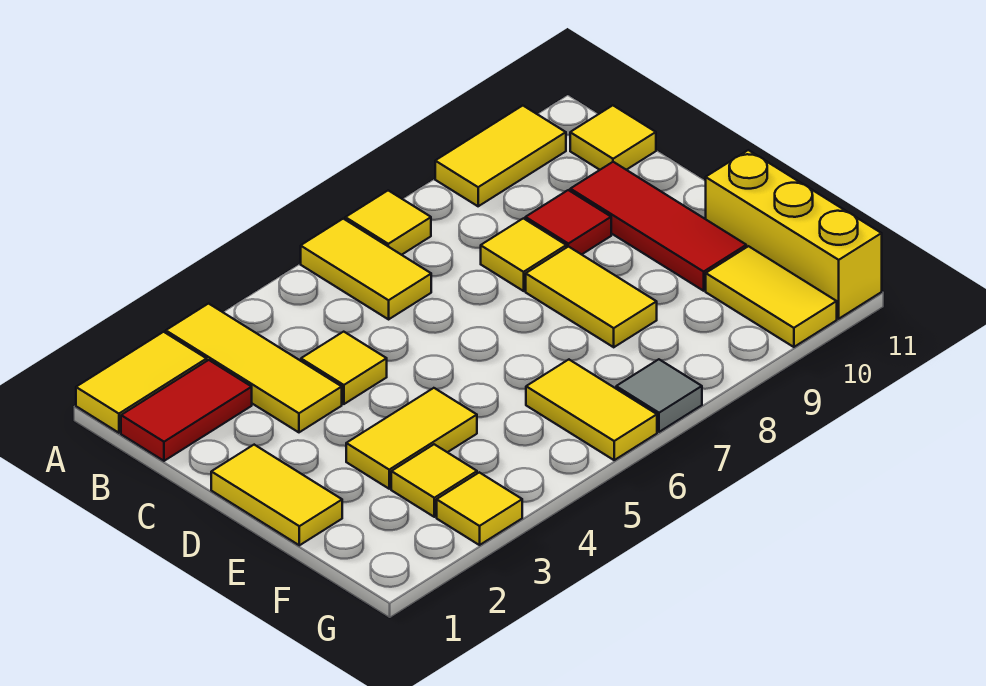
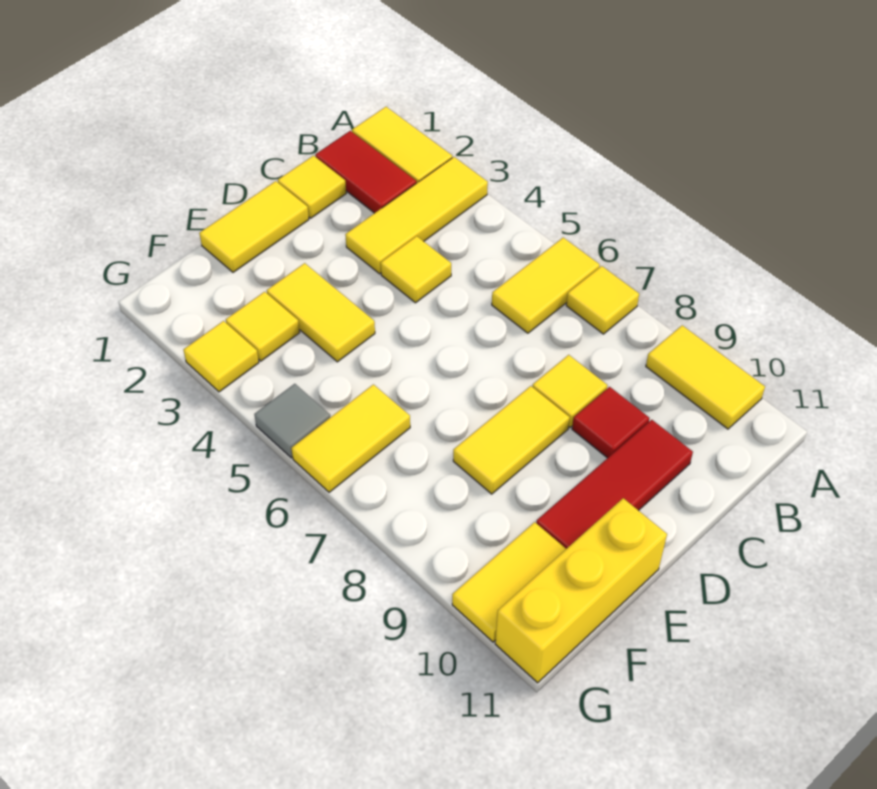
yellow 1x1 tile [570,105,656,170] -> yellow 1x1 tile moved to [278,156,346,218]
grey 1x1 tile [616,359,702,432] -> grey 1x1 tile moved to [254,384,330,458]

